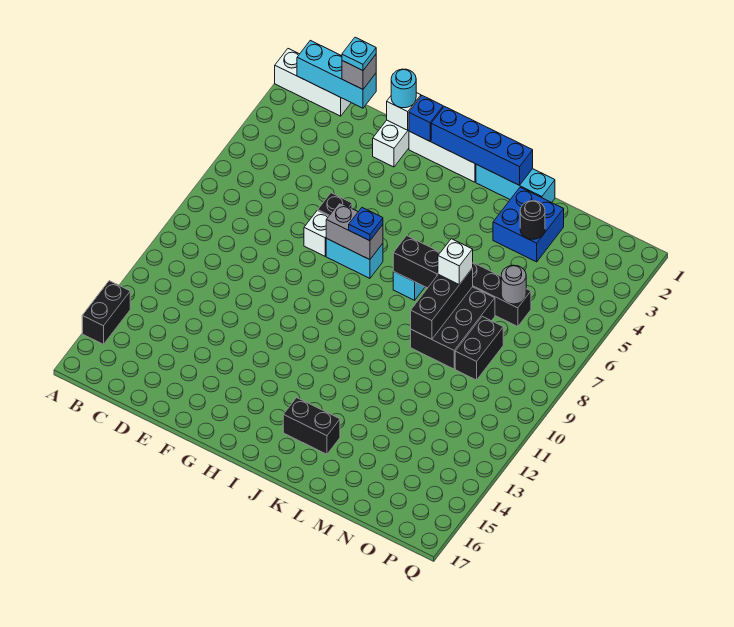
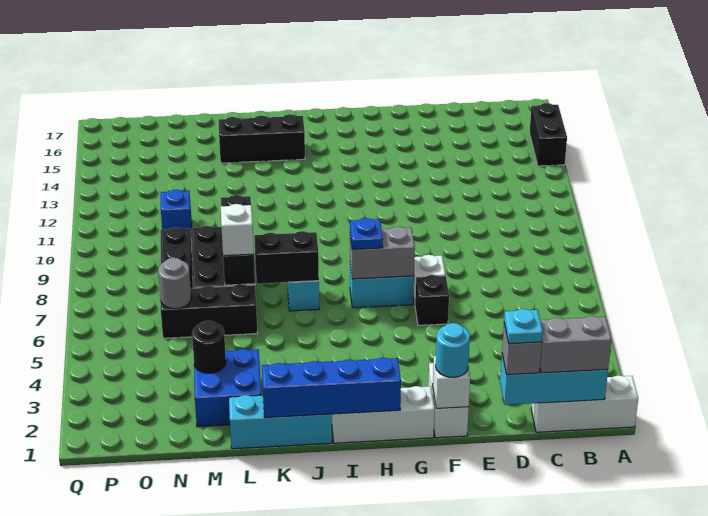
none -> grey 1x2 brick [540,316,612,373]
blue 1x1 brick [409,96,443,141] -> blue 1x1 brick moved to [161,190,192,237]
black 1x2 brick [283,398,340,454] -> black 1x3 brick [218,114,305,163]

